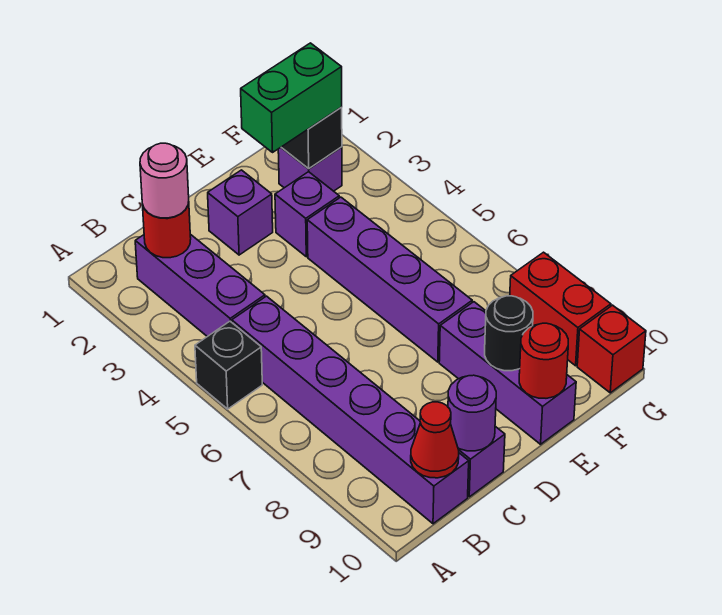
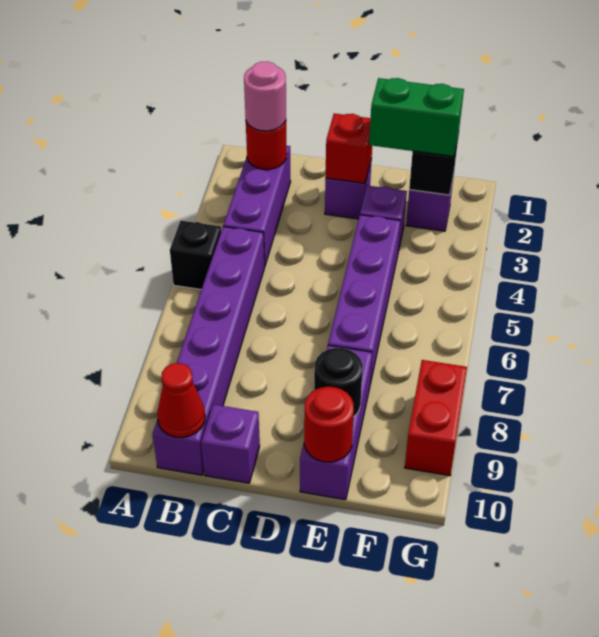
purple 1x1 round brick [448,375,496,451] -> none
red 1x1 brick [577,305,646,393] -> red 1x1 brick moved to [325,113,372,183]

